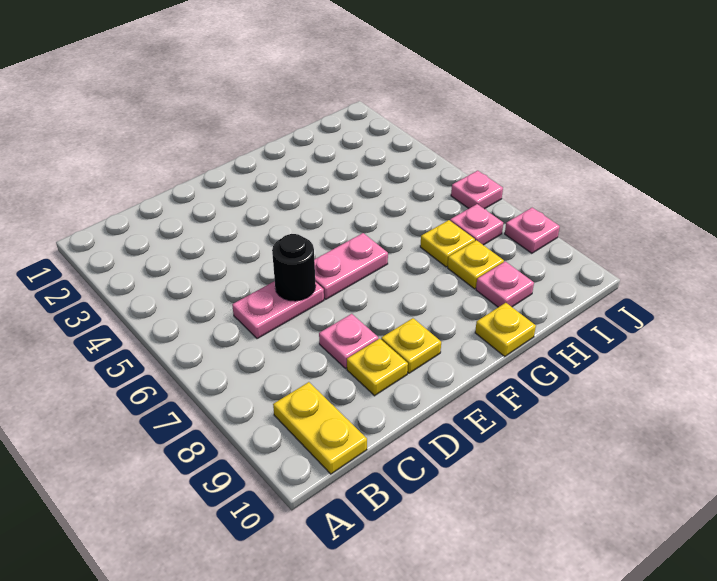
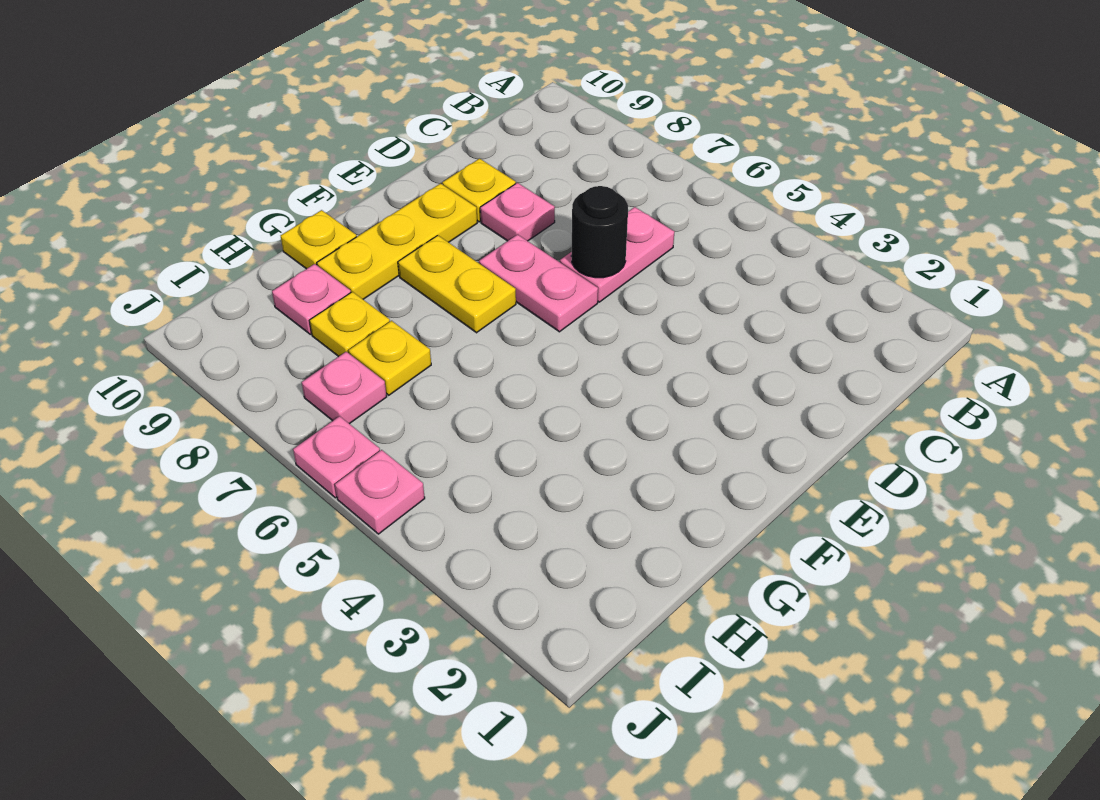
yellow 1x2 plate [273,382,367,474] -> yellow 1x2 plate moved to [398,235,516,333]
pink 1x2 plate [314,233,388,299] -> pink 1x2 plate turned to [479,234,598,332]
yellow 1x1 plate [381,318,441,373] -> yellow 1x3 plate [317,184,477,299]
pink 1x1 plate [505,208,560,253] -> pink 1x1 plate moved to [335,450,425,534]

